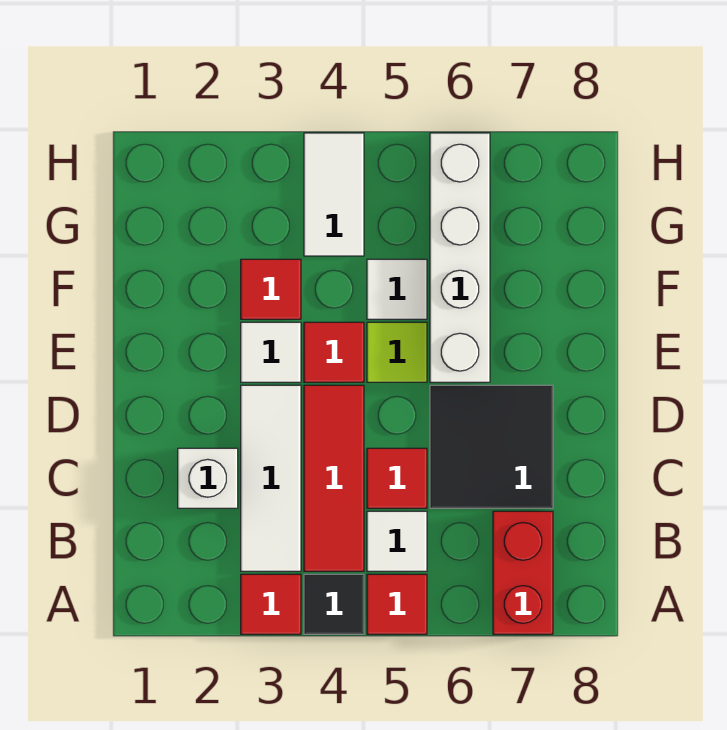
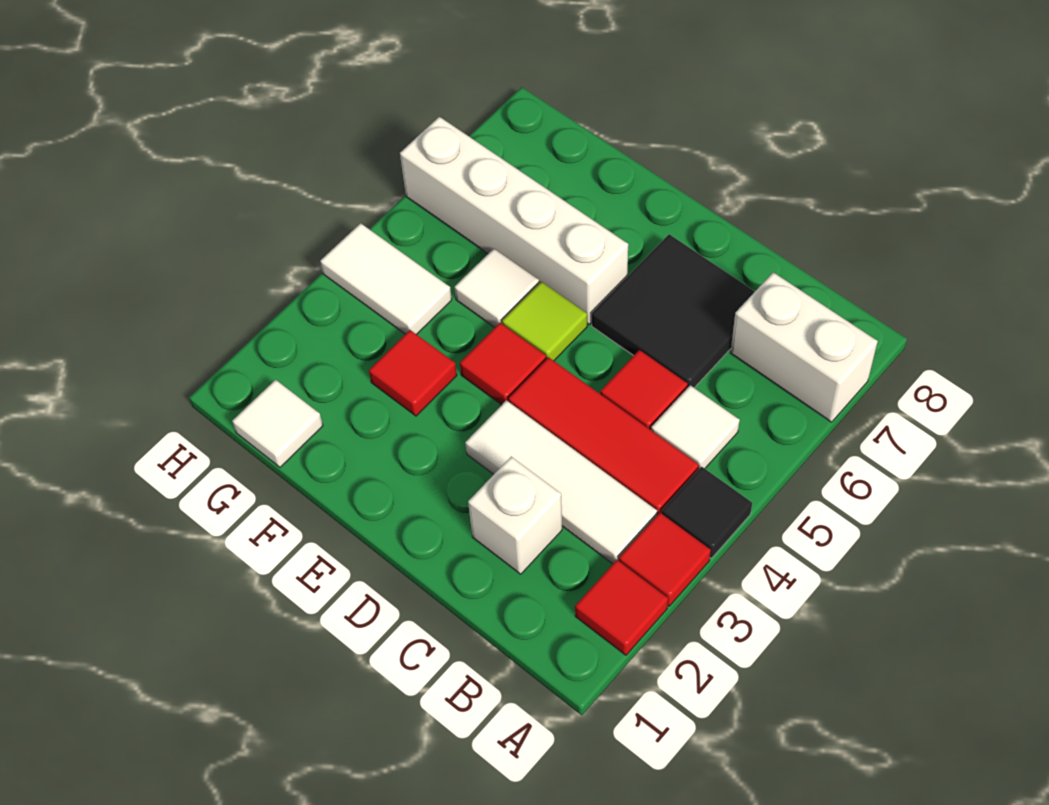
red 1x1 tile [367,574,427,634] -> red 1x1 tile moved to [575,560,668,655]
red 1x2 brick [493,511,553,634] -> white 1x2 brick [730,272,878,422]
white 1x1 tile [241,322,301,382] -> white 1x1 tile moved to [232,380,323,467]

